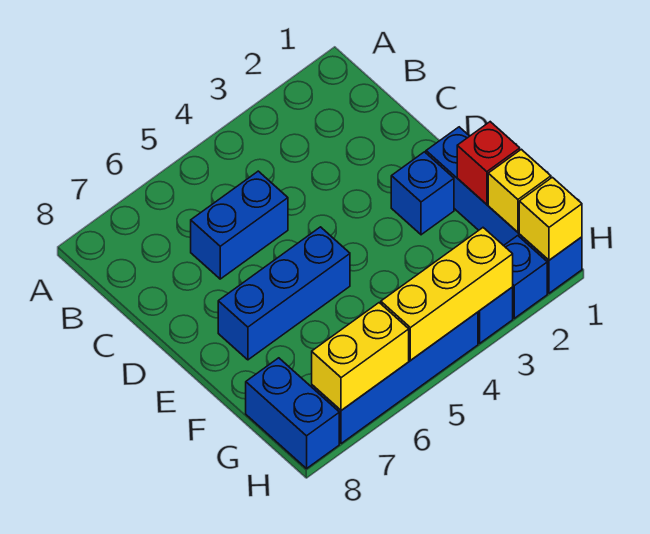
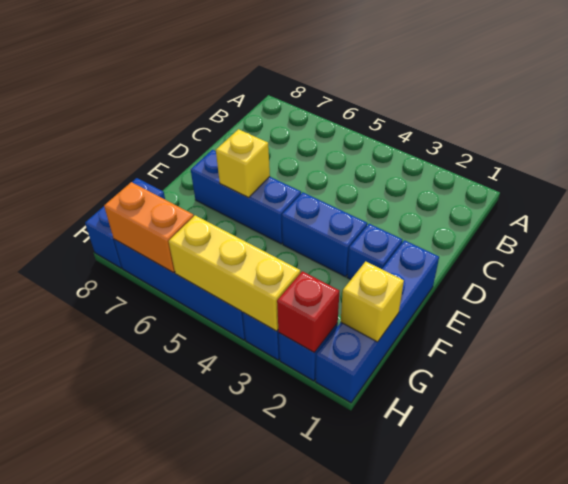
blue 1x2 brick [191,171,288,279] -> blue 1x2 brick moved to [282,192,367,277]
red 1x1 brick [457,122,520,204] -> red 1x1 brick moved to [277,271,339,353]
yellow 1x1 brick [519,177,582,260] -> yellow 1x1 brick moved to [216,129,270,198]
yellow 1x2 brick [312,303,409,410] -> orange 1x2 brick [104,182,194,273]

